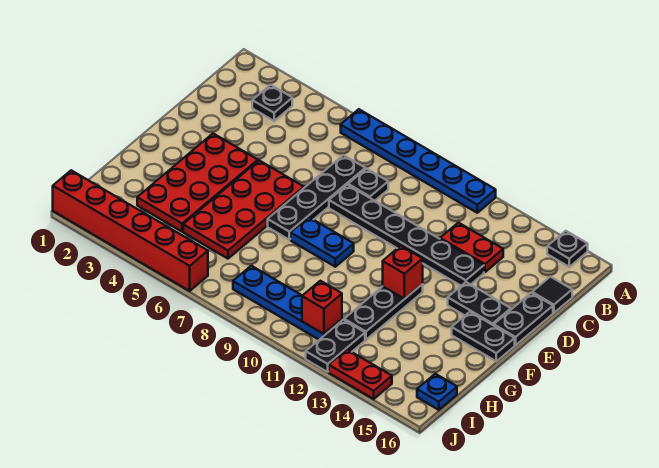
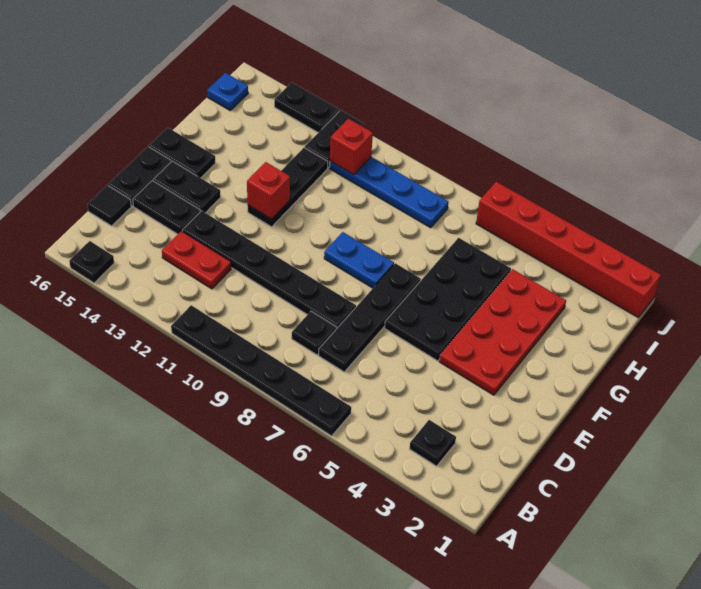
blue 1x6 plate [341,109,496,213] -> black 1x6 plate [171,305,351,436]
none -> black 1x2 plate [133,181,200,234]
red 2x4 plate [183,161,304,259] -> black 2x4 plate [385,238,511,361]
red 1x2 plate [329,350,392,399] -> black 1x2 plate [274,82,339,133]

